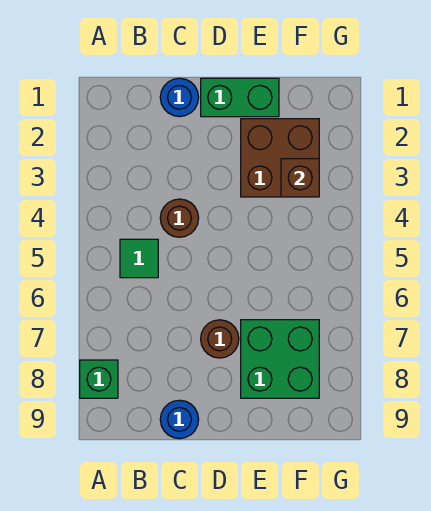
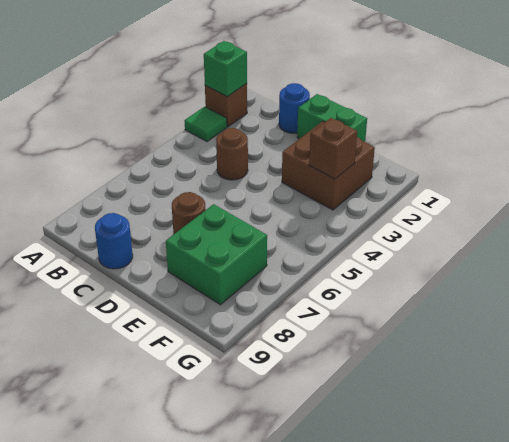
none -> brown 1x1 brick [205,84,247,127]
green 1x1 brick [80,360,118,398] -> green 1x1 brick moved to [204,41,247,97]
green 1x1 tile [120,239,158,278] -> green 1x1 tile moved to [184,107,227,142]

